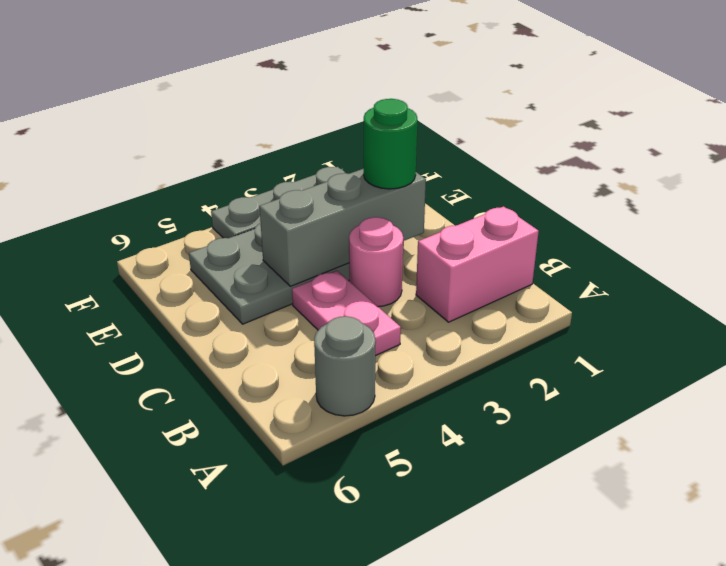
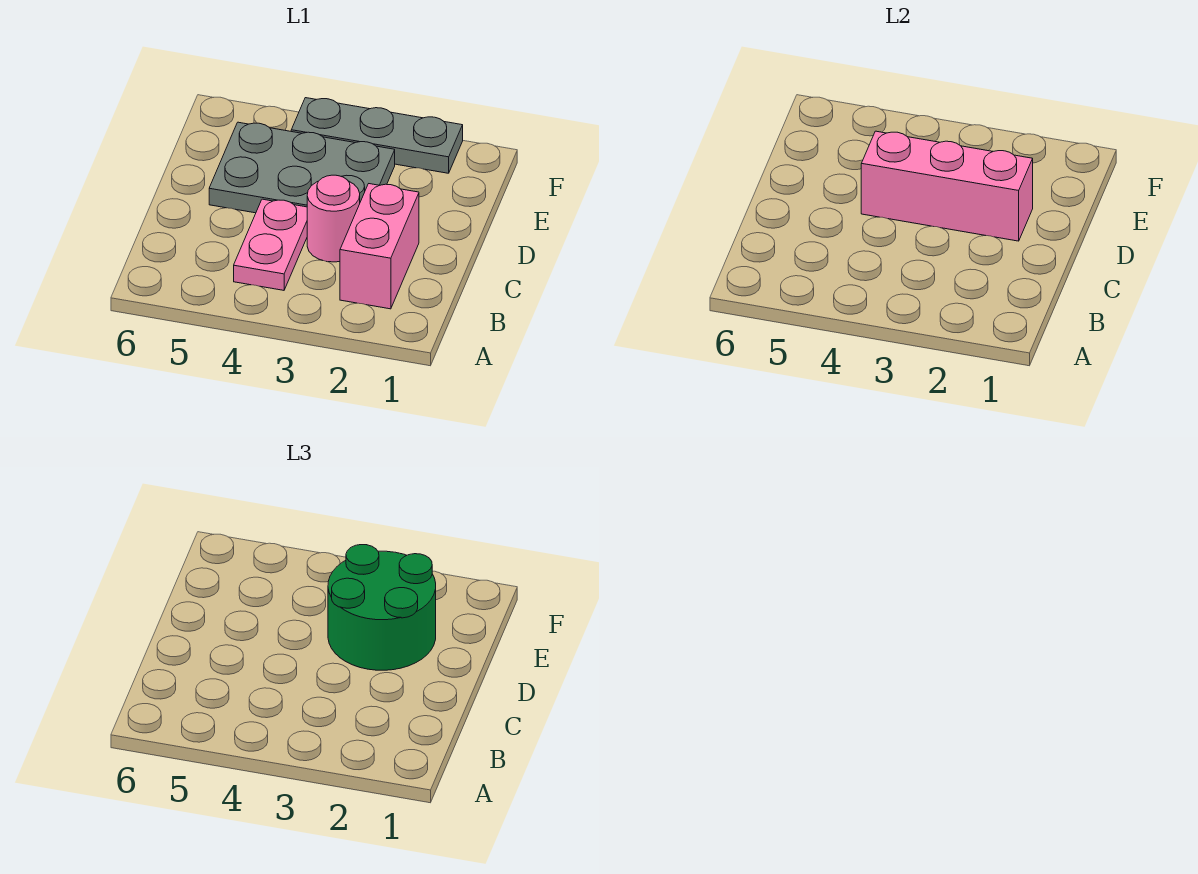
grey 1x1 round brick [314,316,376,416] -> none
pink 1x2 brick [416,207,539,322] -> pink 1x2 brick turned to [340,184,419,309]
grey 1x3 brick [259,169,426,286] -> pink 1x3 brick [861,131,1033,241]
green 1x1 round brick [364,99,417,189] -> green 2x2 round brick [328,545,436,670]

